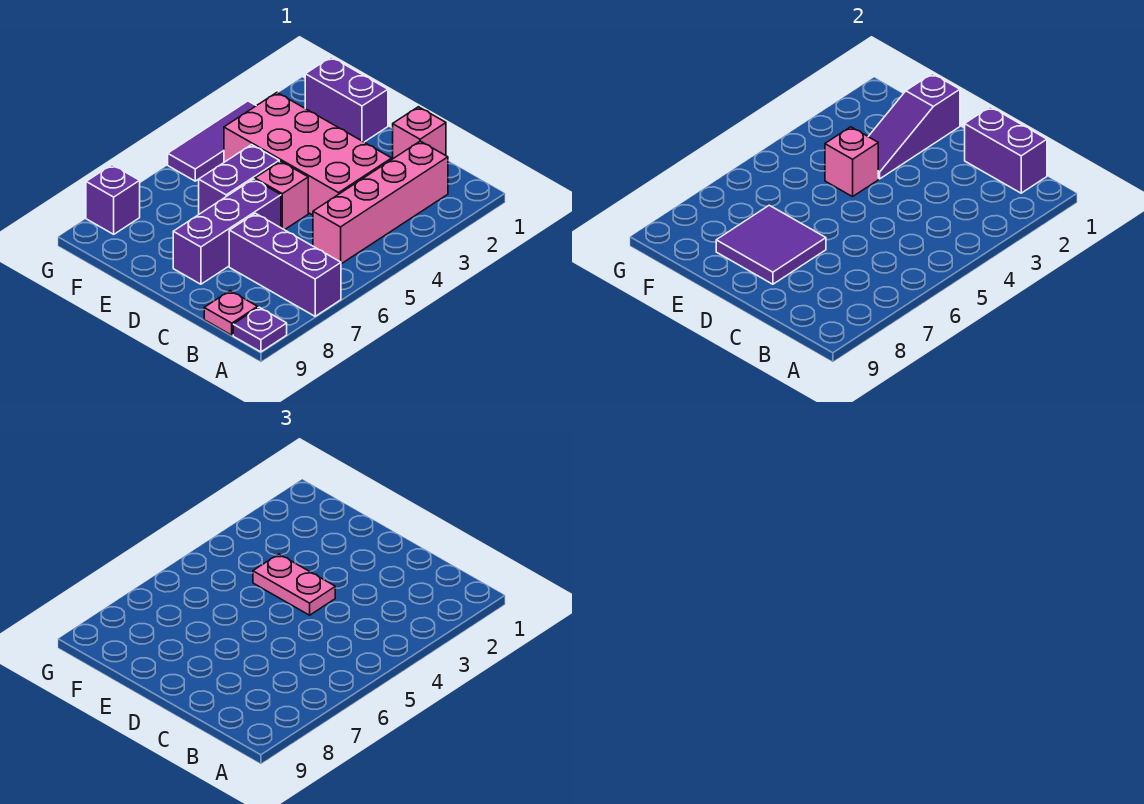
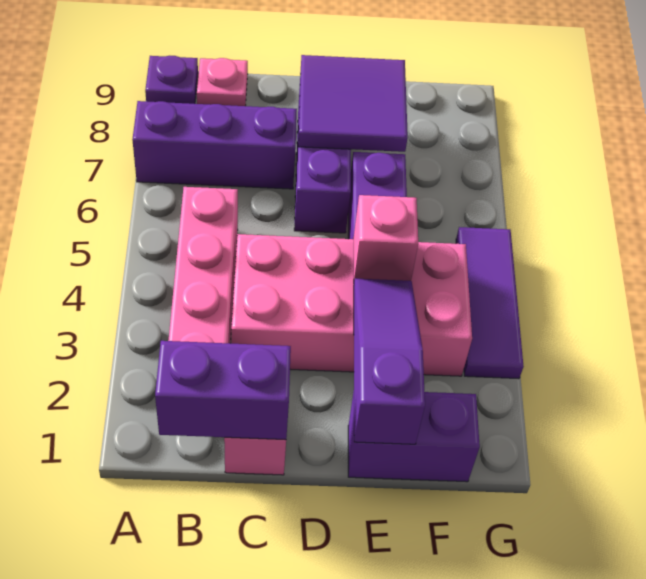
pink 1x2 plate [253,554,335,615] -> none
pink 1x1 brick [255,161,308,230] -> none
purple 1x1 brick [86,165,140,234] -> none

